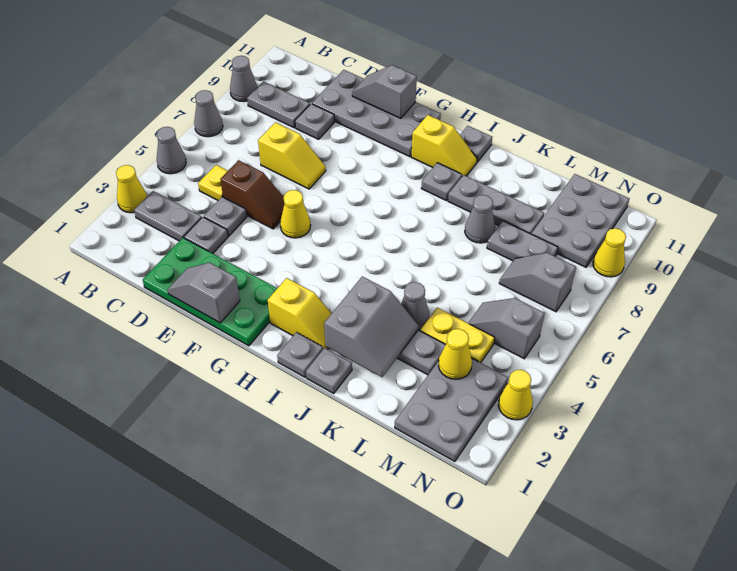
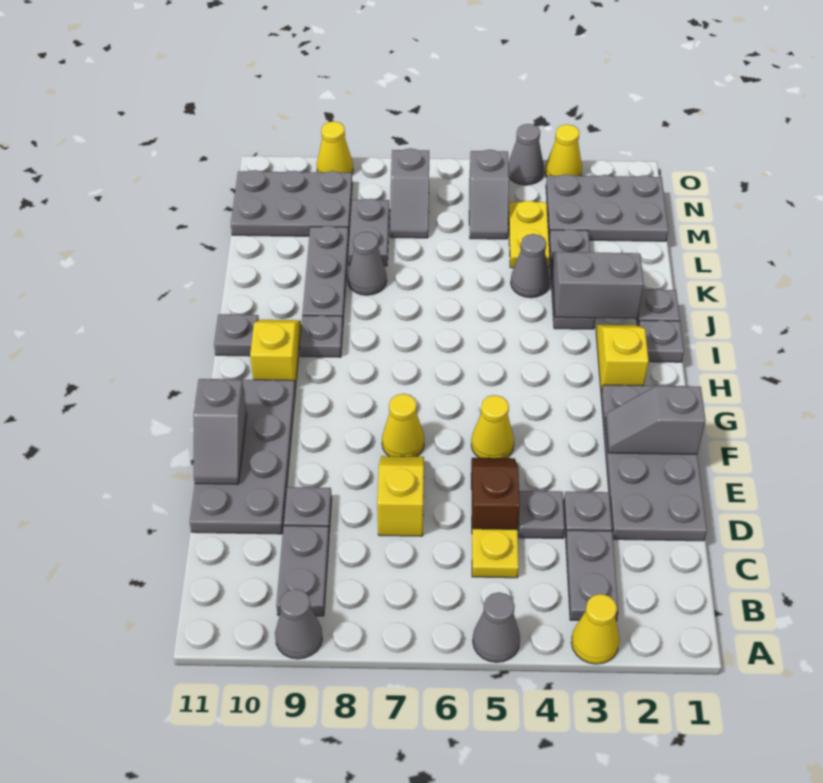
grey 1x1 cone [194,90,223,137] -> grey 1x1 cone moved to [508,124,544,185]
green 2x4 plate [143,238,277,346] -> grey 2x4 plate [601,385,707,541]
grey 1x2 slope [168,263,240,323] -> grey 1x2 slope turned to [606,386,706,454]
yellow 1x1 cone [438,329,472,379] -> yellow 1x1 cone moved to [382,394,424,457]

